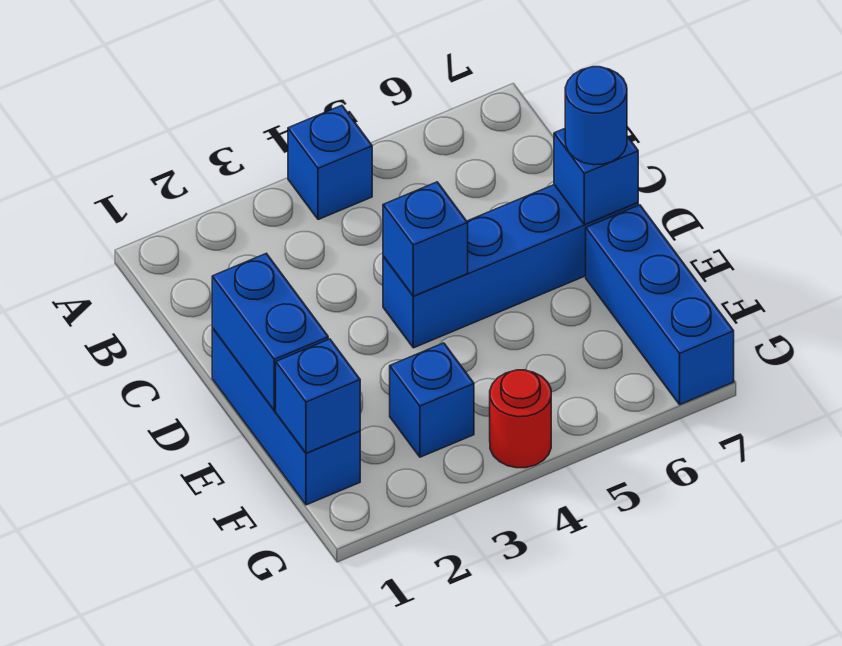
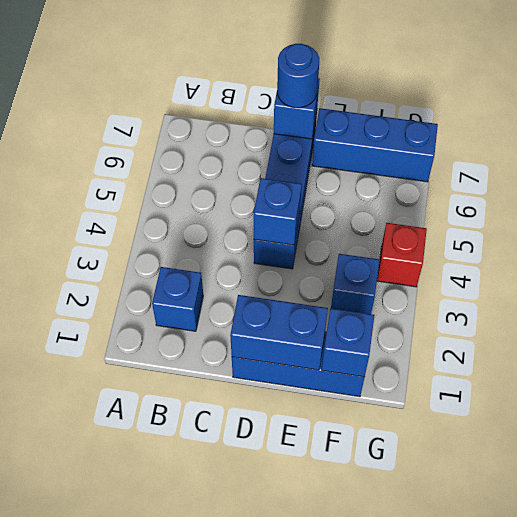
blue 1x1 brick [288,105,372,220] -> blue 1x1 brick moved to [152,267,203,331]
red 1x1 round brick [490,370,551,468] -> red 1x1 brick [377,223,427,287]

